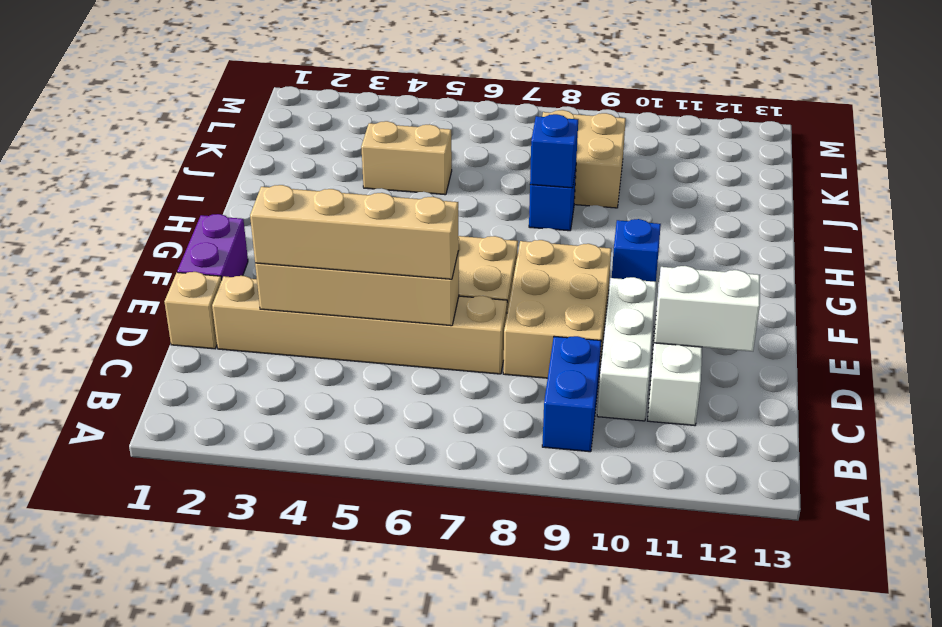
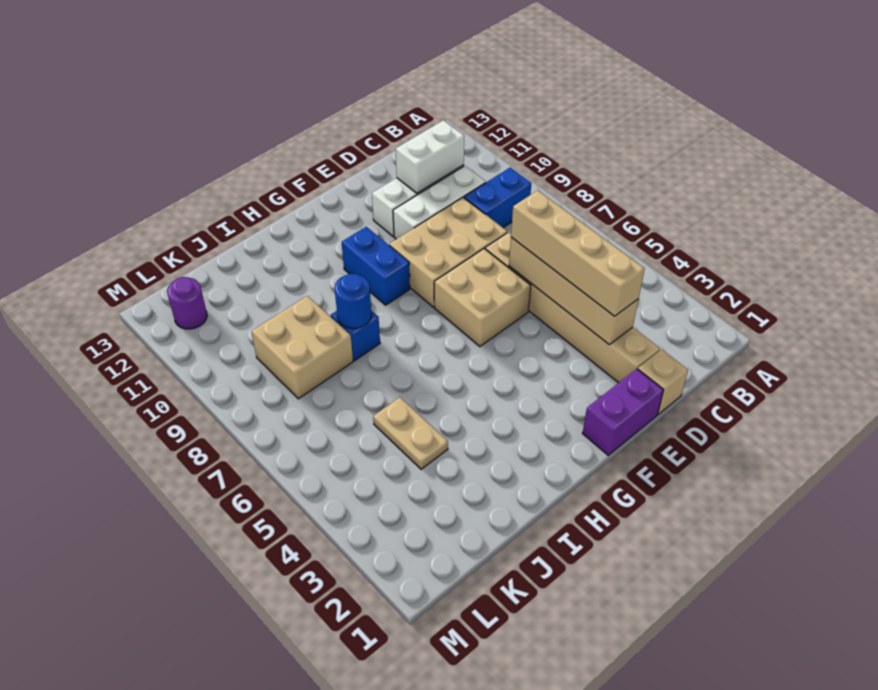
white 1x2 brick [654,266,760,351] -> white 1x2 brick turned to [396,120,464,193]
blue 1x1 brick [612,219,661,282] -> blue 1x2 brick [341,227,410,305]
blue 1x1 brick [530,114,578,188] -> blue 1x1 round brick [334,274,371,328]
tan 1x2 brick [361,121,452,195] -> tan 1x2 plate [373,397,448,469]
none -> purple 1x1 round brick [167,277,207,329]

